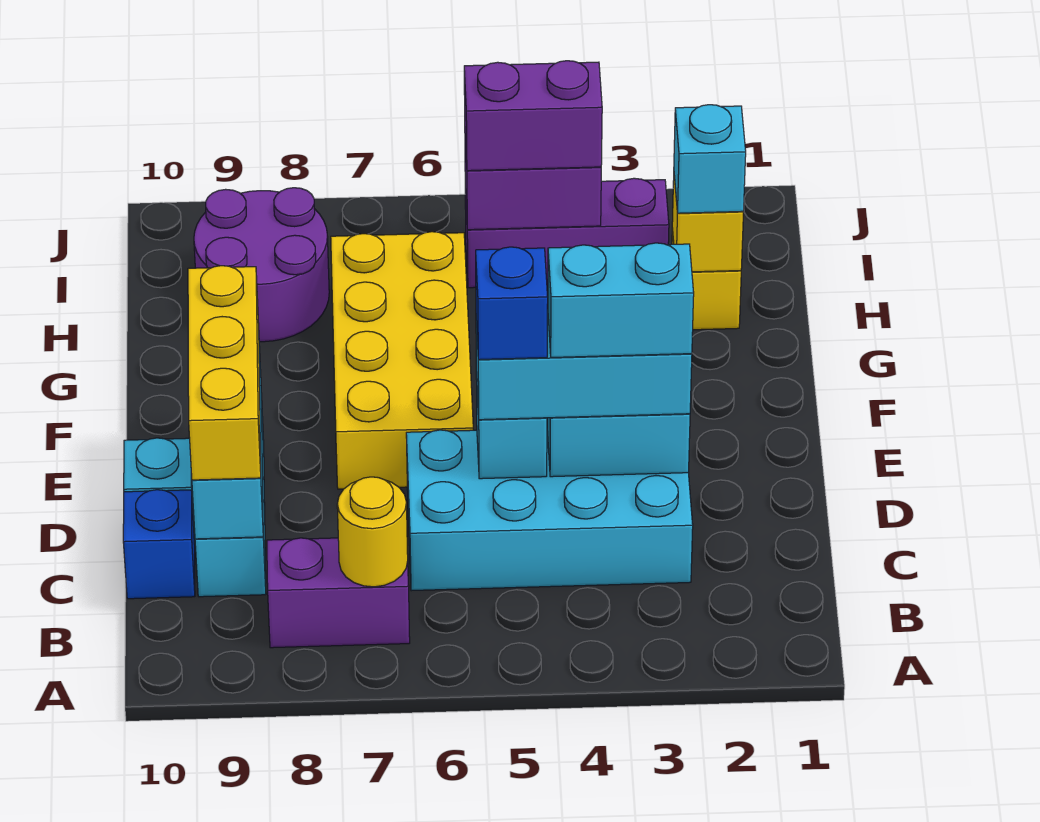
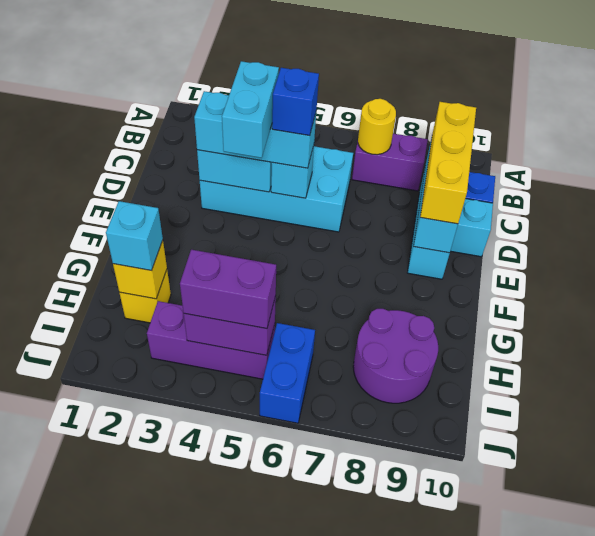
cyan 1x2 brick [548,243,694,358] -> cyan 1x2 brick turned to [222,61,279,158]
yellow 2x4 brick [331,232,473,489] -> none
none -> blue 1x2 brick [260,323,315,423]

